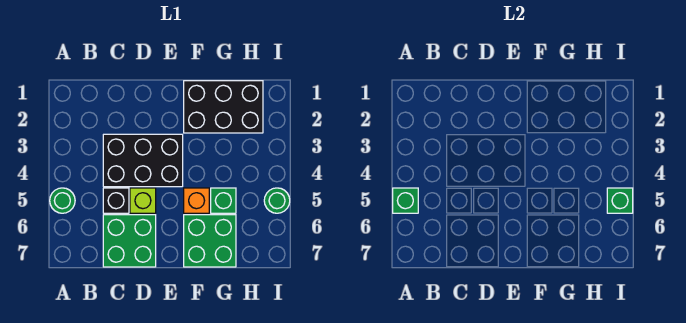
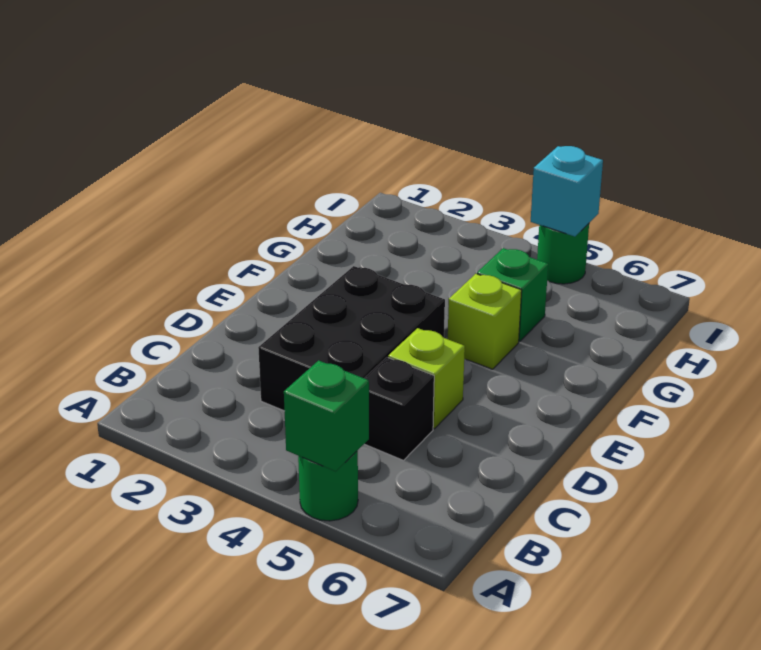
green 2x2 brick [103,215,156,267] -> none
black 2x3 brick [184,81,263,133] -> none
orange 1x1 brick [184,188,209,213] -> lime 1x1 brick [448,274,522,369]
green 2x2 brick [184,215,236,267] -> none
green 1x1 brick [607,188,633,213] -> cyan 1x1 brick [531,146,603,237]

